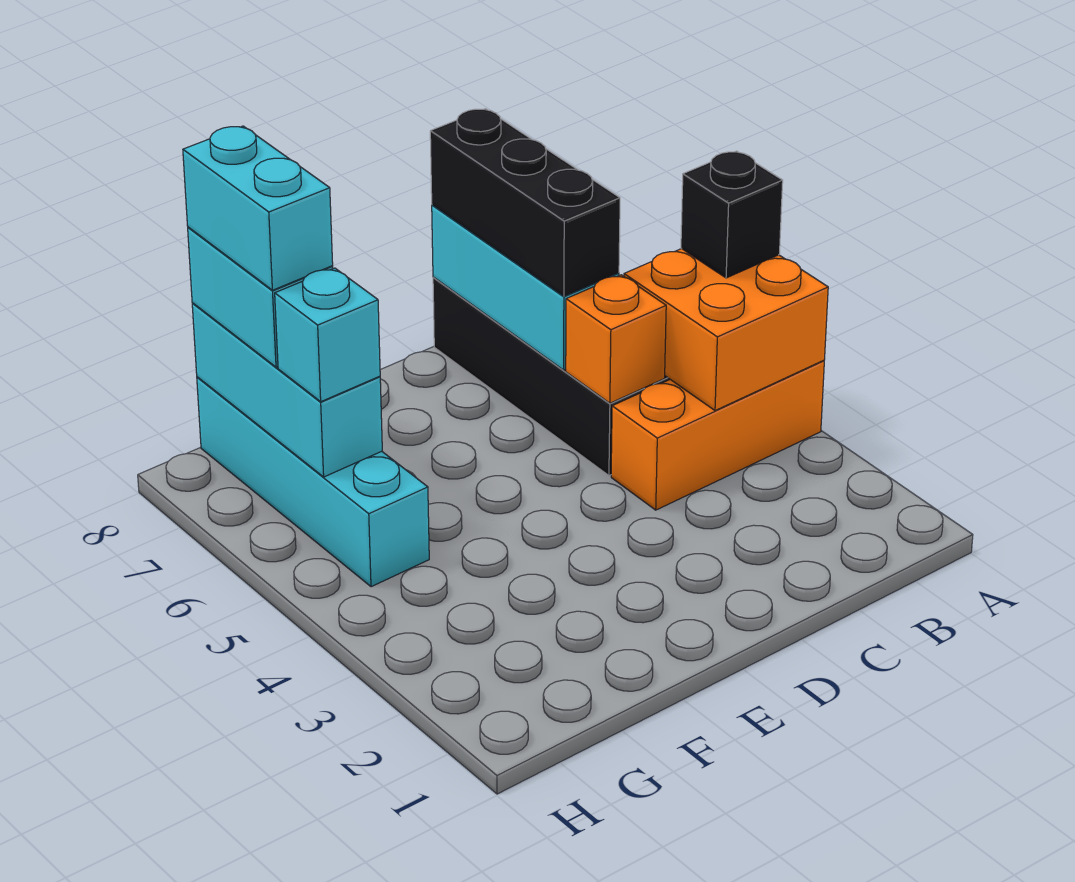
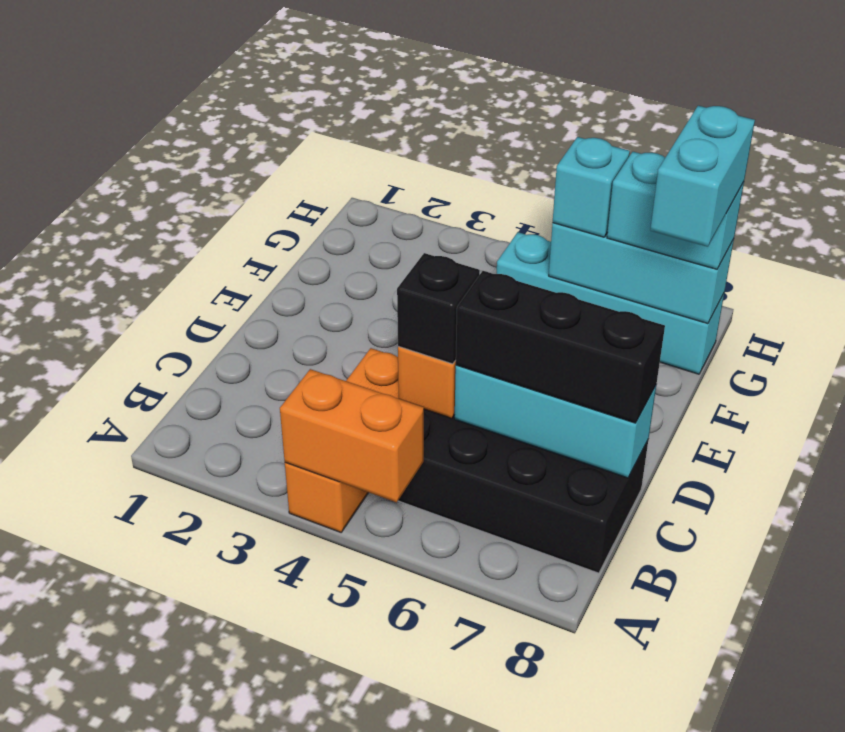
orange 2x2 brick [624,249,828,411] -> orange 1x2 brick [280,369,424,502]
black 1x1 brick [681,151,783,278] -> black 1x1 brick moved to [397,253,480,364]
cyan 1x2 brick [183,126,333,290] -> cyan 1x2 brick turned to [650,106,755,247]

